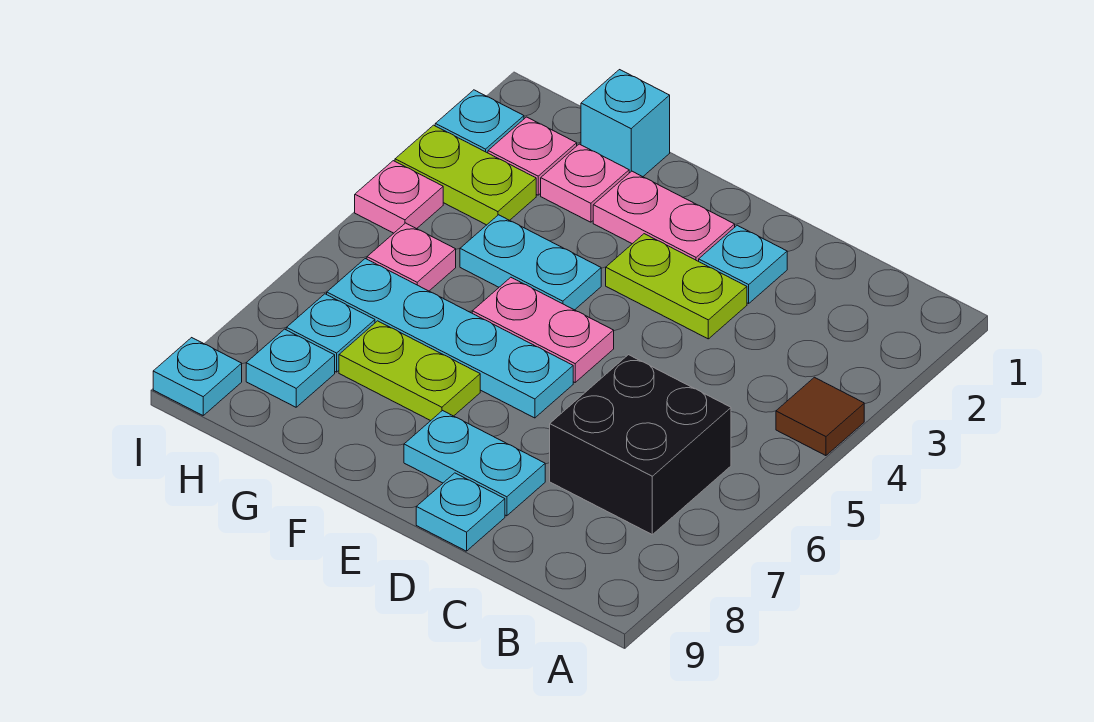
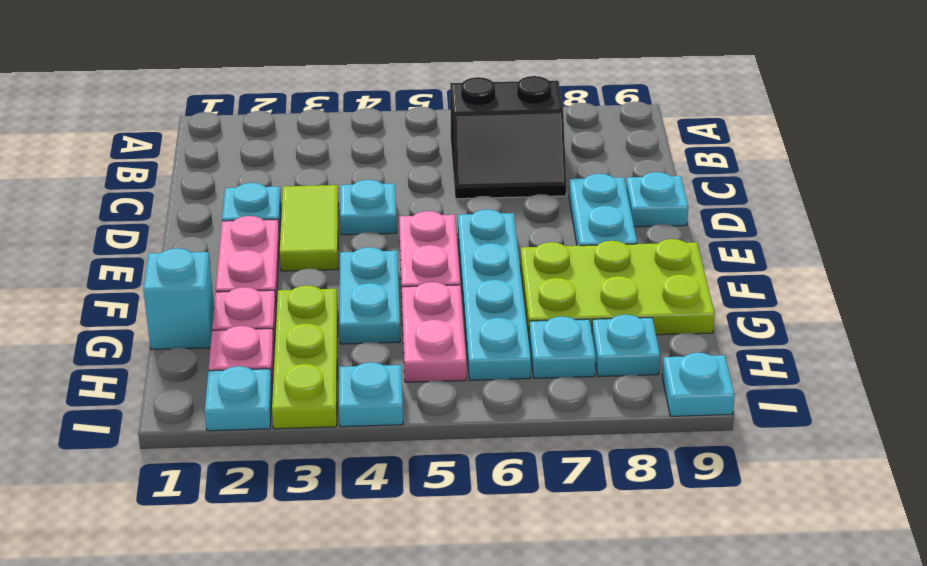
brown 1x1 tile [776,377,864,456] -> none
black 2x2 brick [550,355,731,534] -> black 2x2 slope [450,76,566,199]
lime 1x2 plate [606,234,747,339] -> lime 1x2 tile [280,185,339,271]
none -> cyan 1x1 plate [340,180,397,235]
lime 1x2 plate [339,321,480,421] -> lime 2x3 plate [520,239,715,335]
lime 1x2 plate [395,125,536,225] -> lime 1x3 plate [272,285,338,429]
pink 1x1 plate [367,223,456,291] -> pink 1x2 plate [402,282,466,382]
pink 1x1 plate [355,161,443,233] -> cyan 1x1 plate [339,362,403,427]

